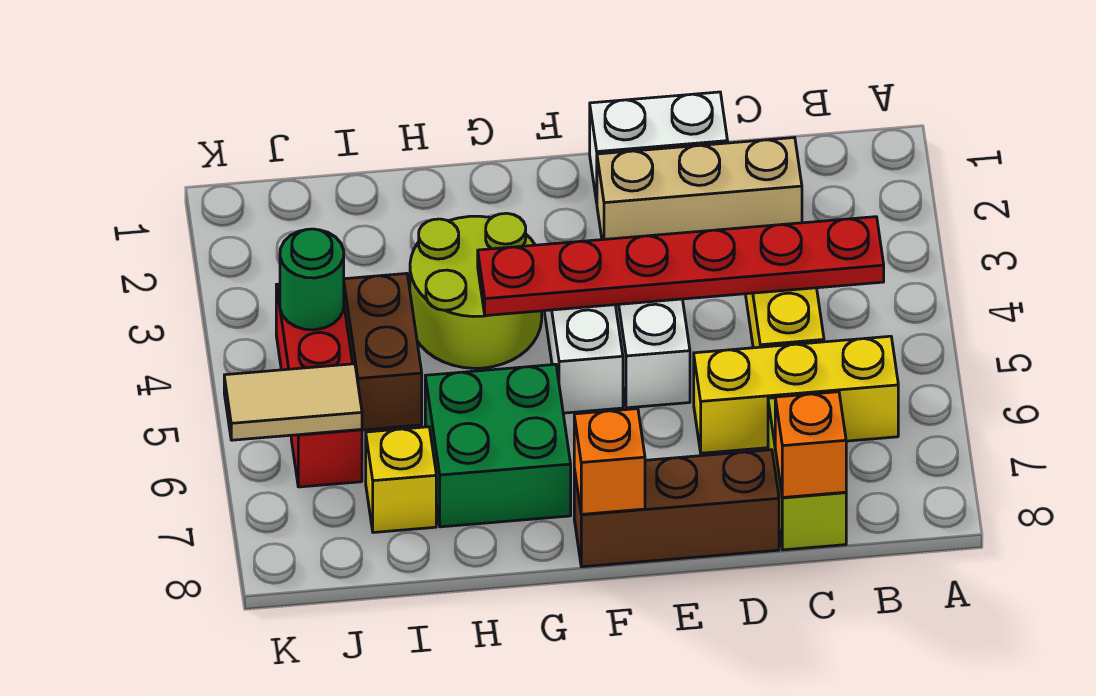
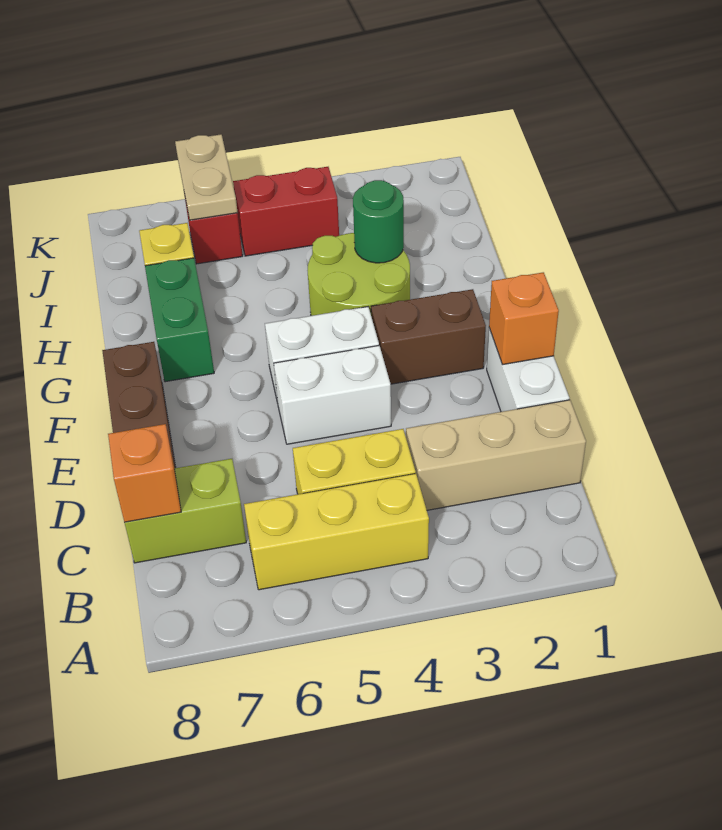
red 1x6 plate [478,217,884,316] -> none
yellow 1x3 brick [694,336,898,453] -> yellow 1x3 brick turned to [244,474,429,590]
tan 1x3 brick [597,137,802,240] -> tan 1x3 brick turned to [406,400,586,510]
orange 1x1 brick [574,409,645,514] -> orange 1x1 brick moved to [489,272,559,365]
green 2x2 brick [425,364,571,527] -> green 1x2 brick [145,258,214,382]
brown 1x2 brick [344,273,422,430] -> brown 1x2 brick moved to [371,289,486,384]
green 1x1 round brick [280,229,344,330] -> green 1x1 round brick moved to [353,180,404,263]
tan 1x2 tile [224,364,362,440] -> tan 1x2 plate [175,134,238,220]

